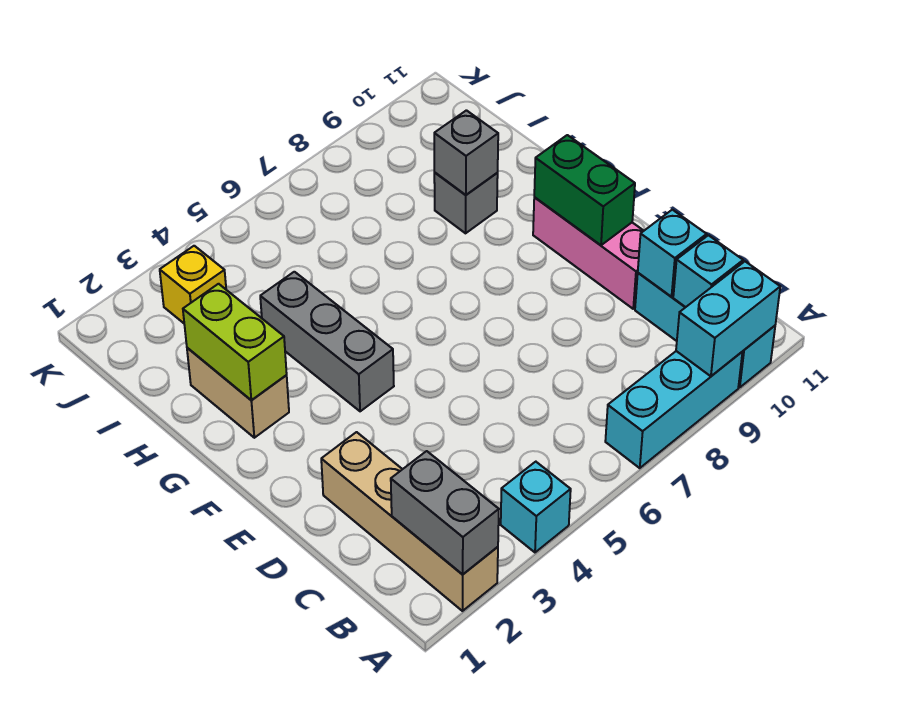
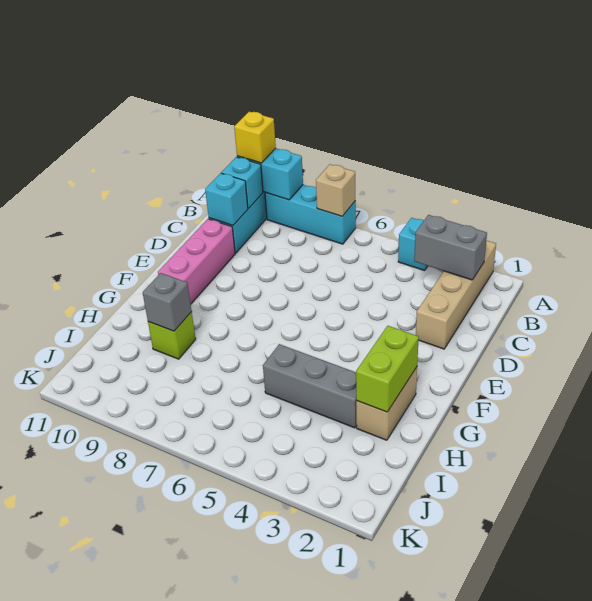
grey 1x2 brick [391,451,499,575] -> grey 1x2 brick turned to [414,215,487,280]
none -> tan 1x1 brick [316,164,355,216]
green 1x2 brick [534,135,635,245] -> none
grey 1x3 brick [260,272,394,411] -> grey 1x3 brick turned to [263,344,357,428]
grey 1x1 brick [434,173,498,233] -> lime 1x1 brick [148,312,196,359]
yellow 1x1 brick [160,246,226,323] -> yellow 1x1 brick moved to [234,112,276,163]

